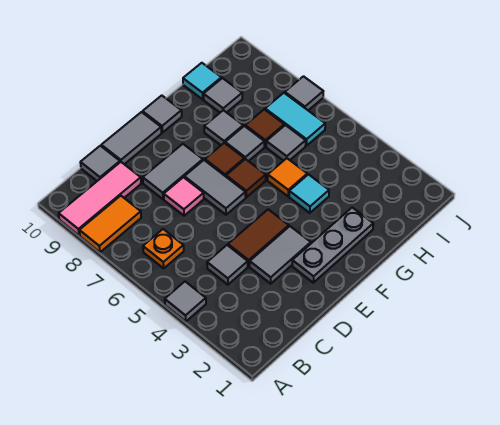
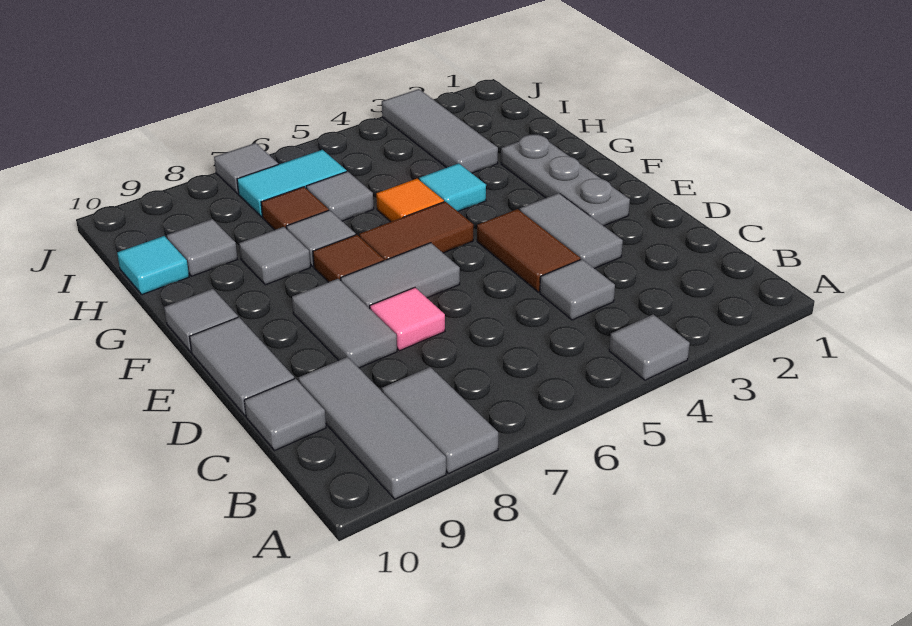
orange 1x2 tile [79,196,141,252] -> grey 1x2 tile [382,367,498,473]
pink 1x3 tile [59,162,141,235] -> grey 1x3 tile [298,357,446,499]
orange 1x1 plate [143,229,184,268] -> none
brown 1x1 tile [226,159,266,197] -> brown 1x2 tile [359,202,474,261]
none -> grey 1x3 tile [382,89,498,173]

